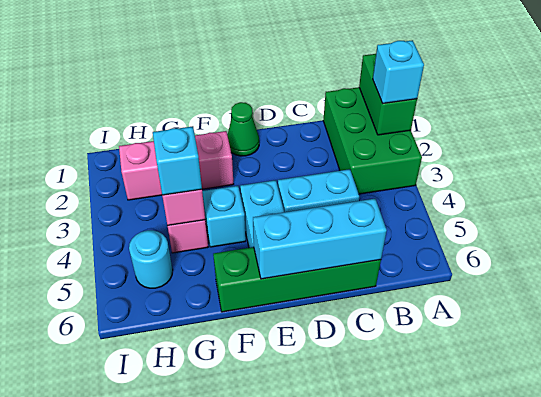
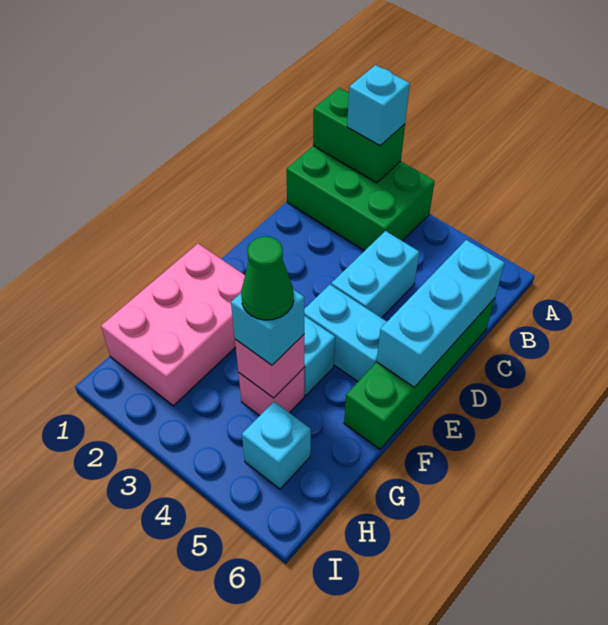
green 1x1 cone [227,102,259,156] -> green 1x1 cone moved to [241,236,294,320]
pink 1x3 brick [119,131,234,200] -> pink 2x3 brick [101,244,245,406]
cyan 1x1 round brick [129,230,173,288] -> cyan 1x1 brick [242,402,311,489]

